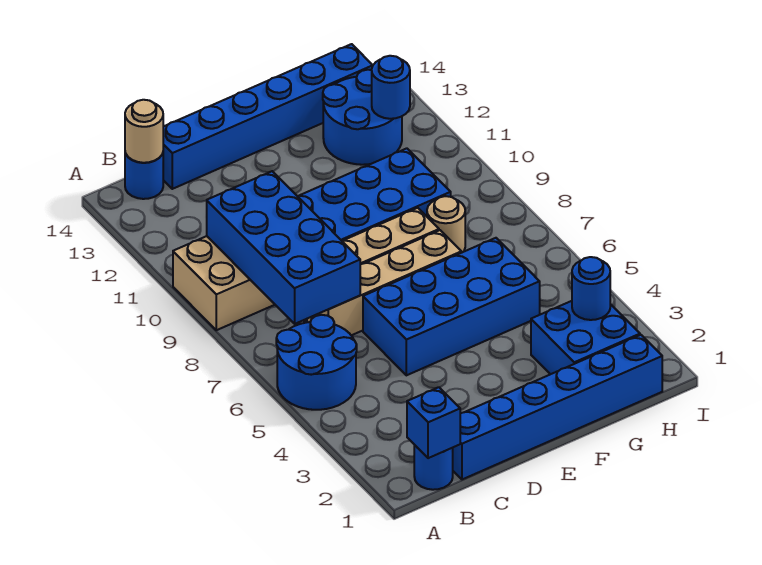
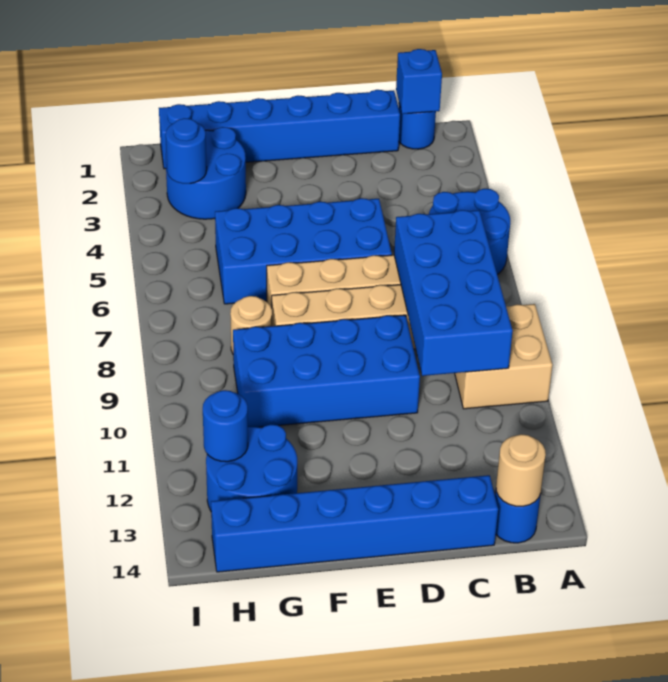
blue 2x2 brick [531,301,640,374] -> blue 2x2 round brick [166,127,246,219]

